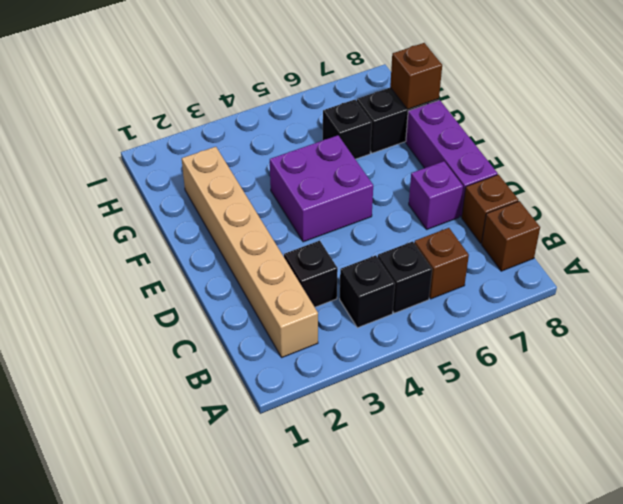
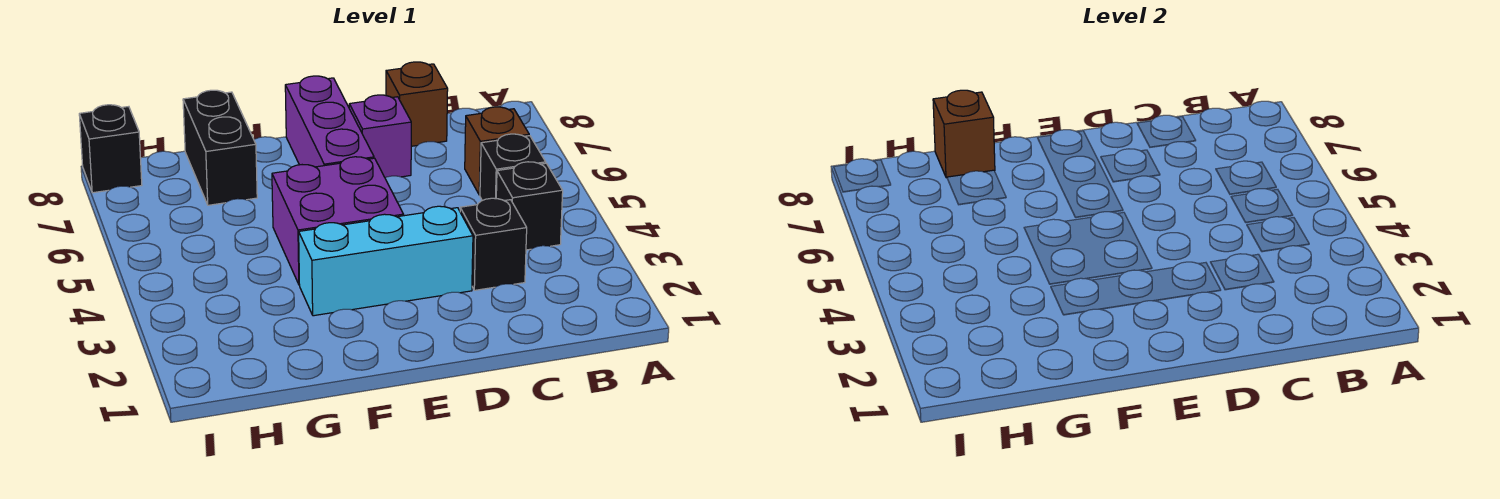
tan 1x6 brick [182,147,318,357] -> none
brown 1x1 brick [482,201,540,271] -> none
none -> cyan 1x3 brick [299,206,473,316]
purple 1x3 brick [406,100,498,217] -> purple 1x3 brick turned to [285,76,374,167]
black 1x1 brick [323,100,372,159] -> black 1x1 brick moved to [79,105,142,193]

